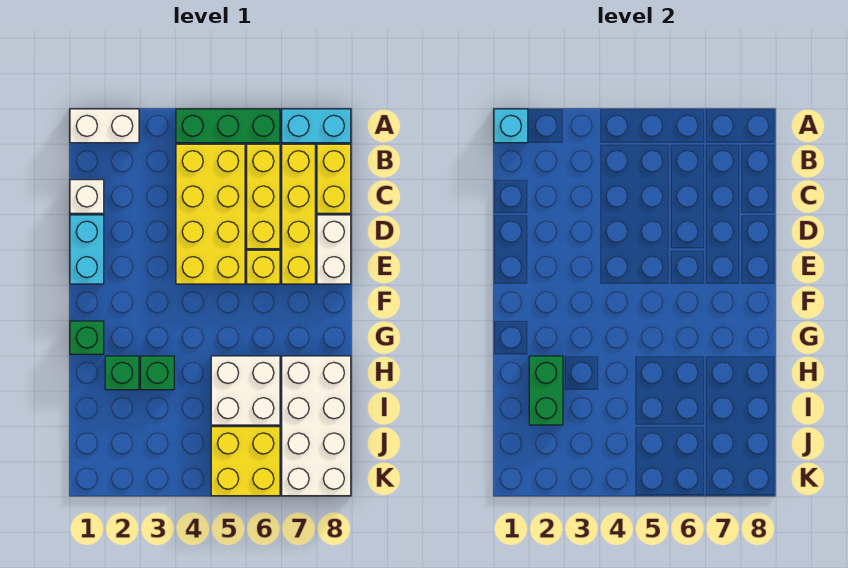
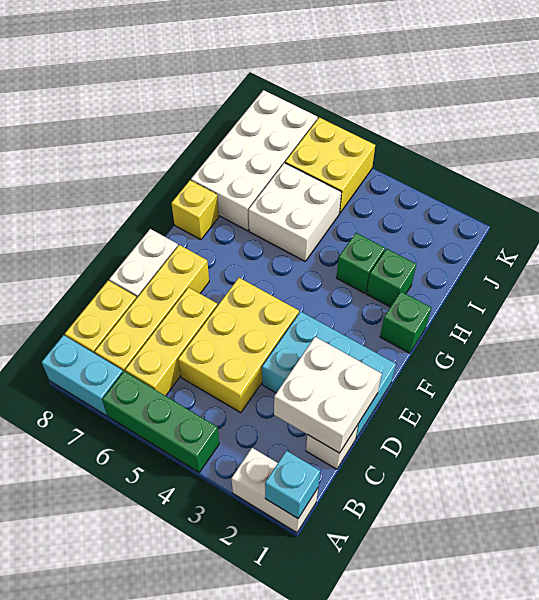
yellow 2x4 brick [176,144,245,284] -> yellow 2x3 brick [178,278,299,413]
none -> white 2x2 brick [274,337,382,453]
cyan 1x2 brick [70,215,104,284] -> cyan 2x3 brick [262,312,396,439]
yellow 1x1 brick [247,250,280,284] -> yellow 1x1 brick moved to [171,180,219,240]
green 1x2 brick [529,356,563,425] -> none

